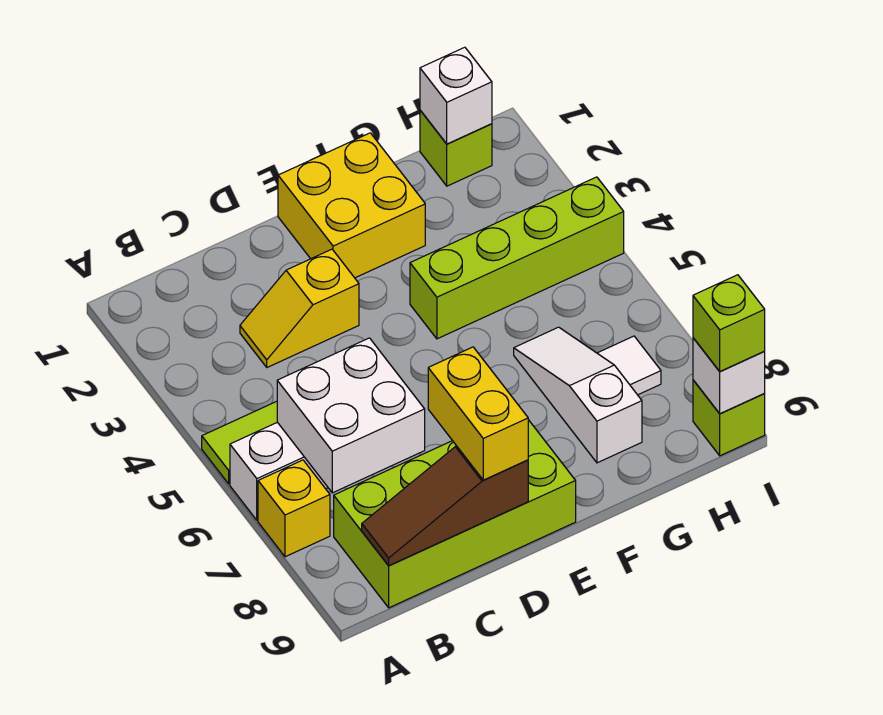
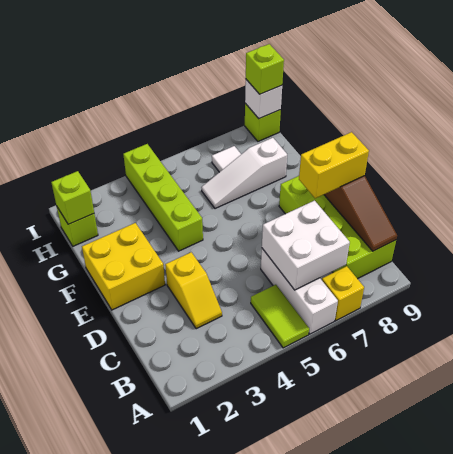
white 1x1 brick [420,47,492,144] -> lime 1x1 brick [51,171,94,224]

